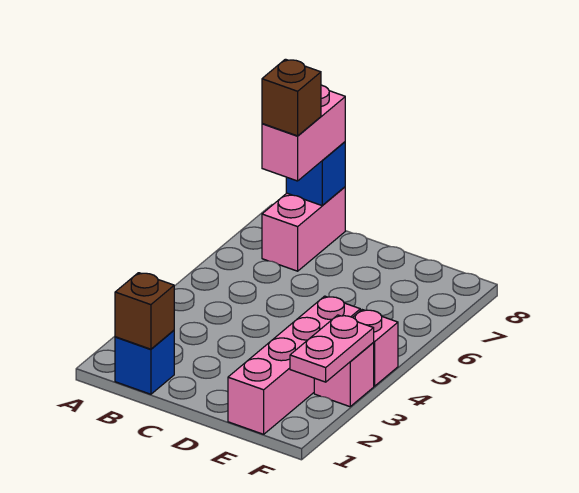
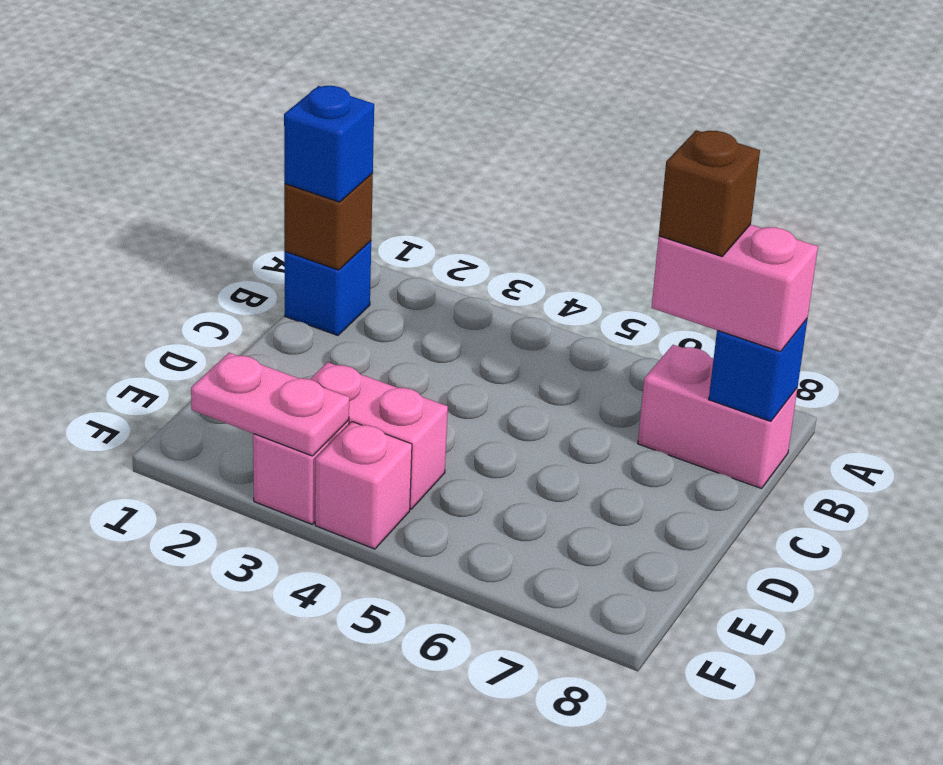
none -> blue 1x1 brick [284,86,374,202]
pink 1x4 brick [228,296,360,434] -> pink 1x2 brick [310,362,448,509]

